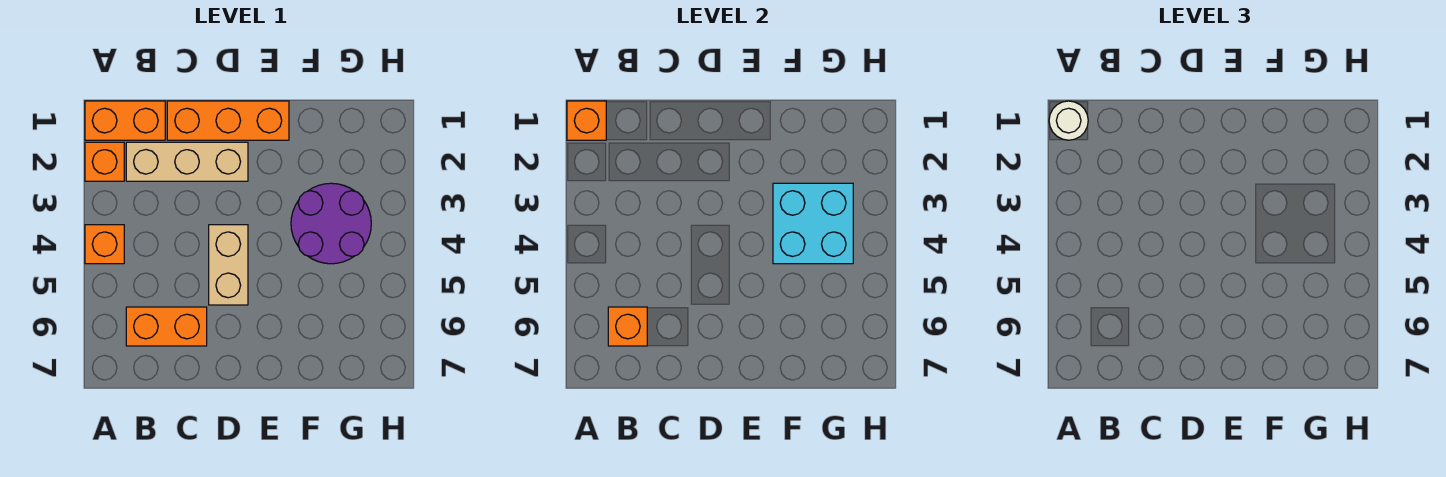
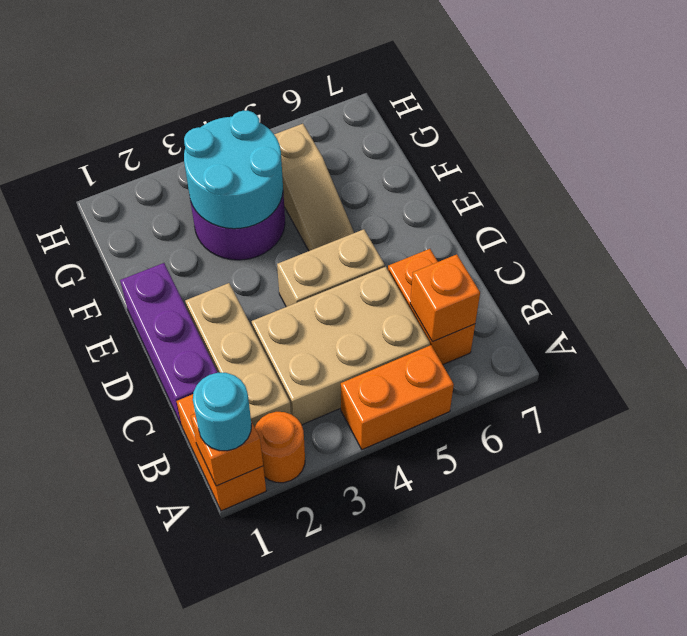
white 1x1 round brick [1049,101,1088,140] -> cyan 1x1 round brick [193,373,251,451]
orange 1x1 brick [85,142,124,181] -> orange 1x1 round brick [255,412,305,483]
orange 1x1 brick [85,225,124,264] -> orange 1x2 brick [341,345,454,450]
none -> tan 2x3 brick [252,267,430,425]
orange 1x3 brick [167,101,289,140] -> purple 1x3 brick [120,263,218,426]
none -> tan 1x3 slope [274,124,354,251]
cyan 2x2 brick [773,183,853,264] -> cyan 2x2 round brick [184,111,283,229]

